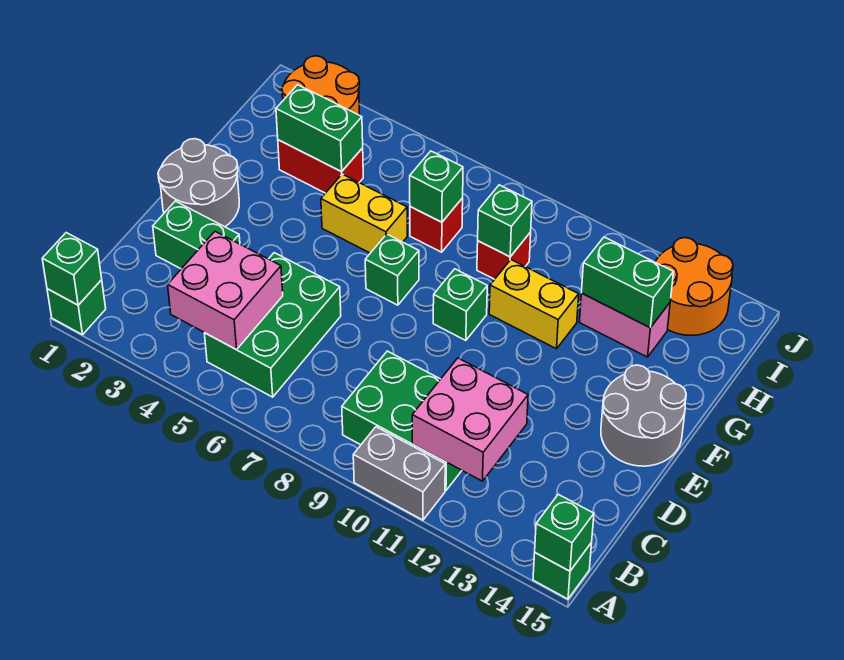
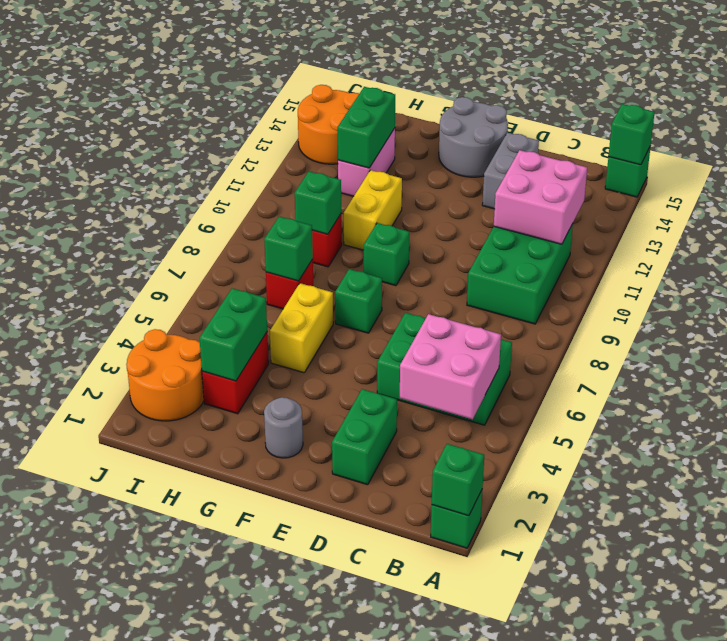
grey 1x2 brick [353,427,445,520] -> grey 1x2 brick moved to [482,133,539,209]
grey 2x2 round brick [158,139,239,227] -> grey 1x1 round brick [264,397,303,458]

